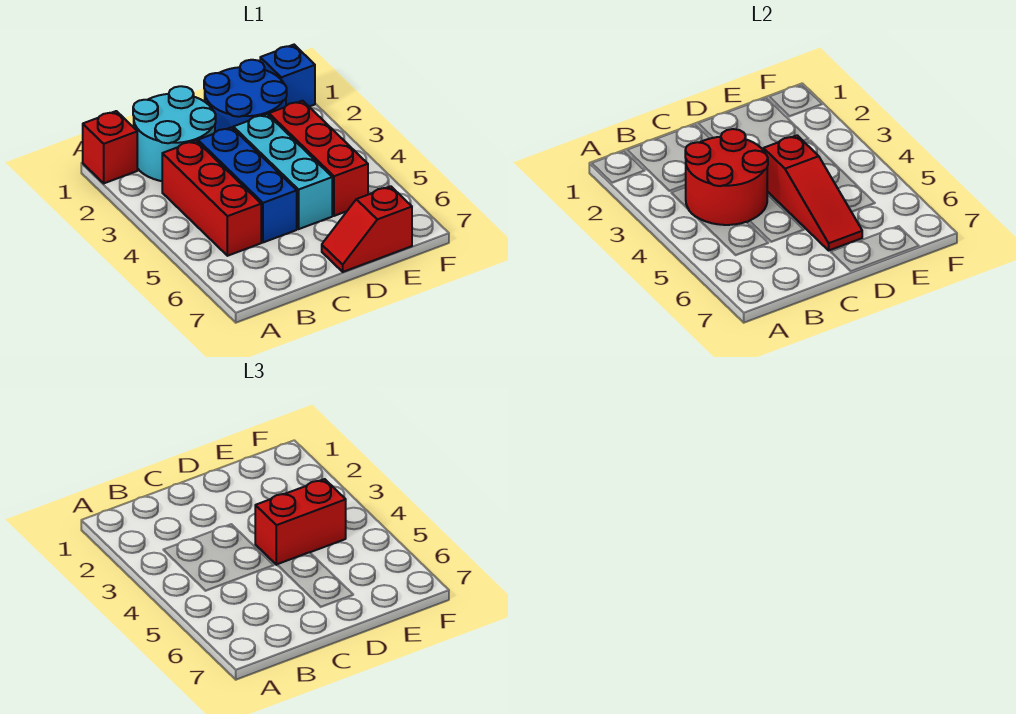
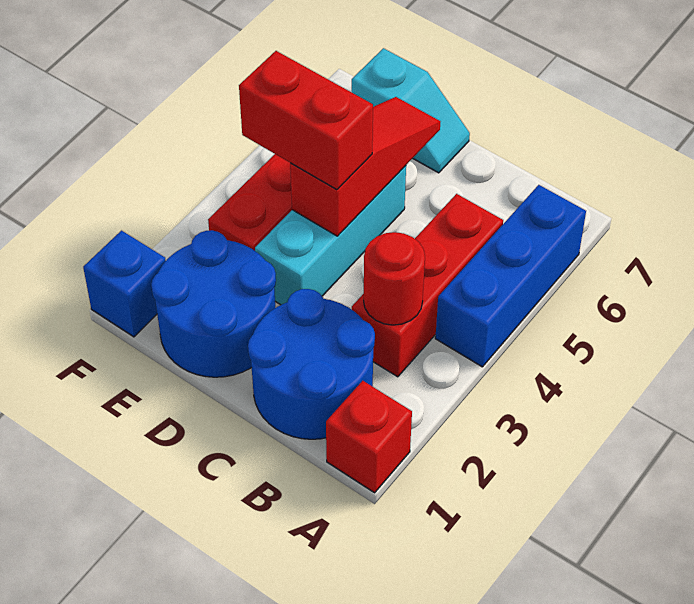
cyan 2x2 round brick [133,86,216,181] -> blue 2x2 round brick [248,289,375,439]
red 2x2 round brick [685,129,768,225] -> red 1x1 round brick [364,232,425,325]
blue 1x3 brick [198,127,297,242] -> blue 1x3 brick moved to [435,185,586,367]
red 1x2 slope [322,186,412,272] -> cyan 1x2 slope [352,48,470,173]

